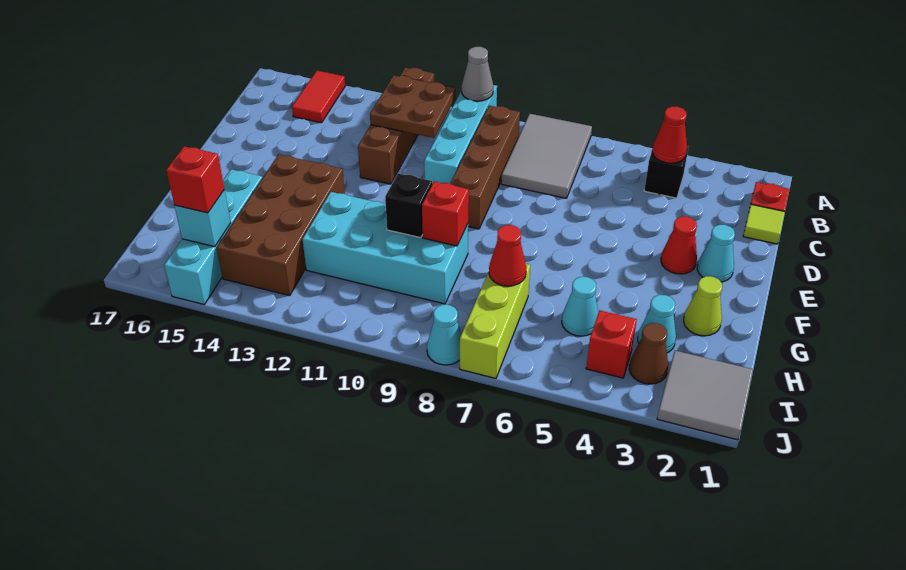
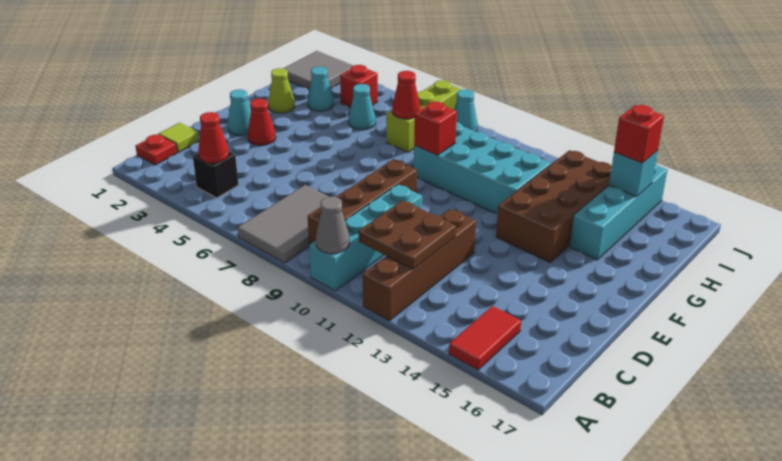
black 1x1 brick [385,174,432,238] -> none
brown 1x1 cone [629,323,668,384] -> none

